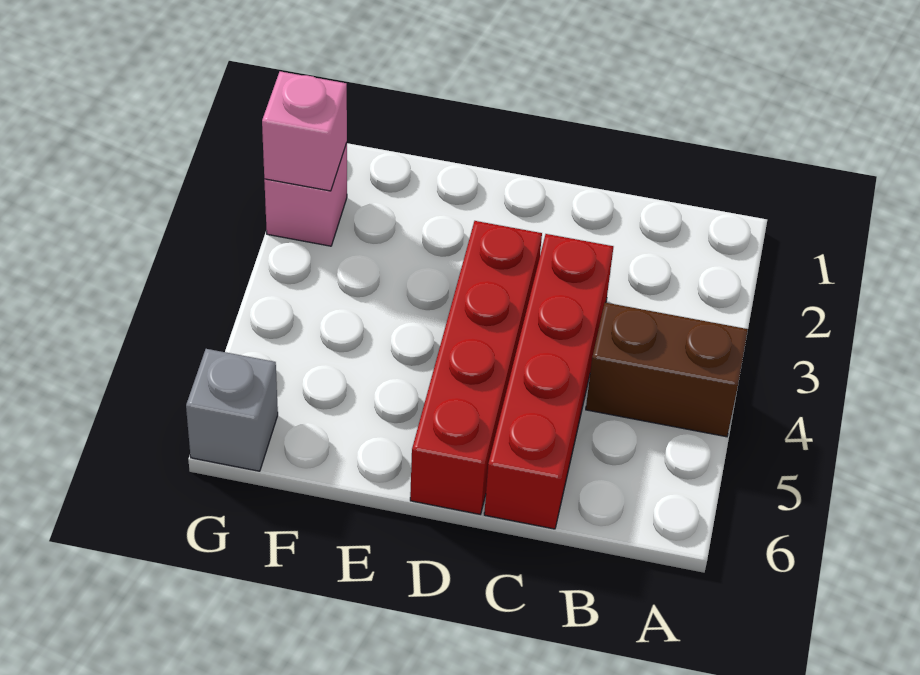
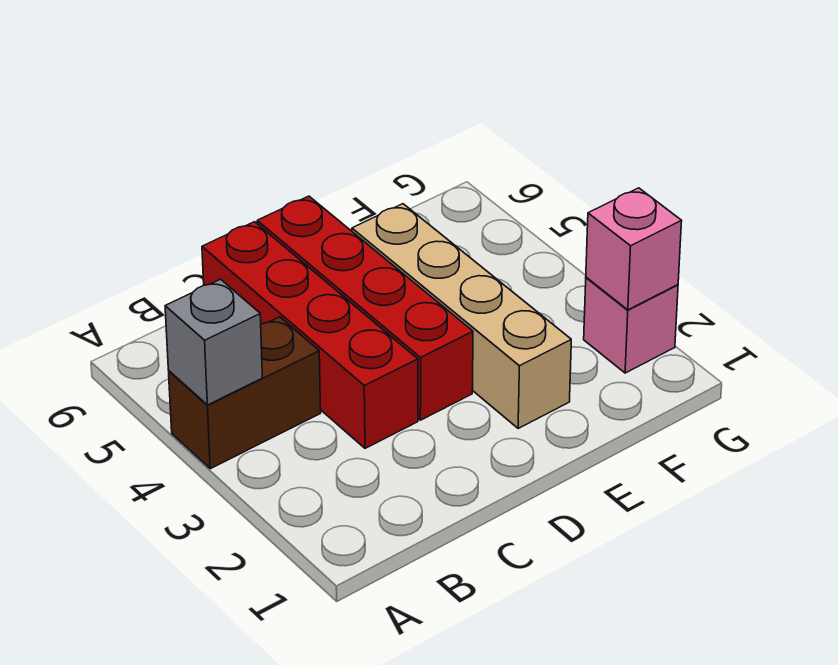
none -> tan 1x4 brick [352,204,571,428]
grey 1x1 brick [186,349,278,471] -> grey 1x1 brick moved to [165,279,262,405]

